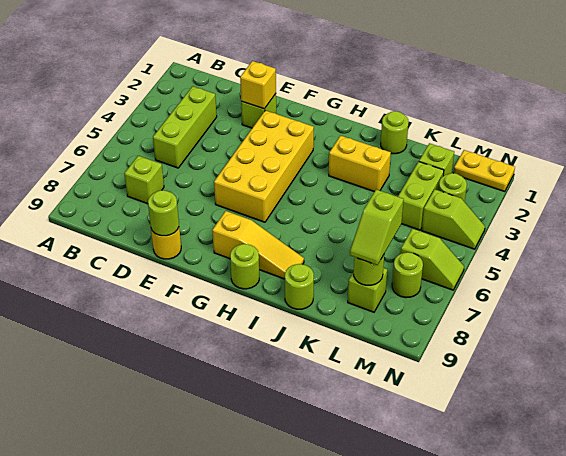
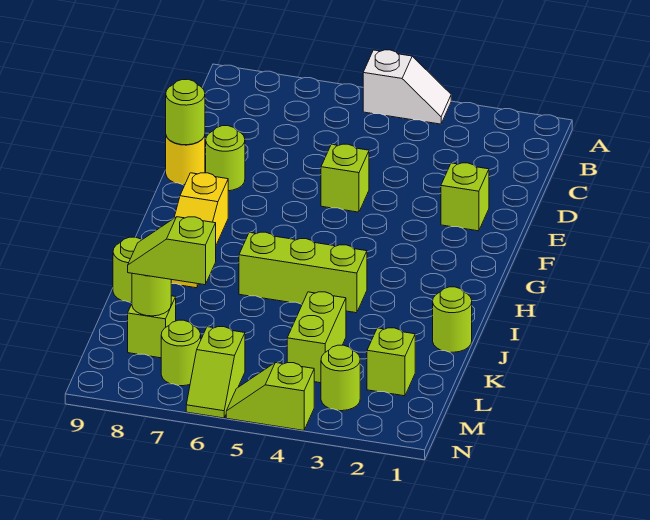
none -> white 1x2 slope [363,50,451,124]
lime 1x3 brick [153,86,217,168] -> lime 1x3 brick moved to [239,232,367,313]
lime 1x1 brick [124,156,164,204] -> lime 1x1 brick moved to [321,144,369,212]
yellow 1x1 brick [240,61,276,109] -> none
yellow 2x4 brick [214,110,314,222] -> none
lime 1x1 round brick [230,244,259,289] -> lime 1x1 round brick moved to [206,126,245,191]
yellow 1x2 brick [329,136,391,192] -> none
lime 1x2 brick [398,162,444,230] -> lime 1x2 brick turned to [287,292,346,383]
yellow 1x2 plate [453,150,515,192] -> none
lime 1x2 slope [422,189,485,249] -> lime 1x2 slope turned to [226,363,314,430]

